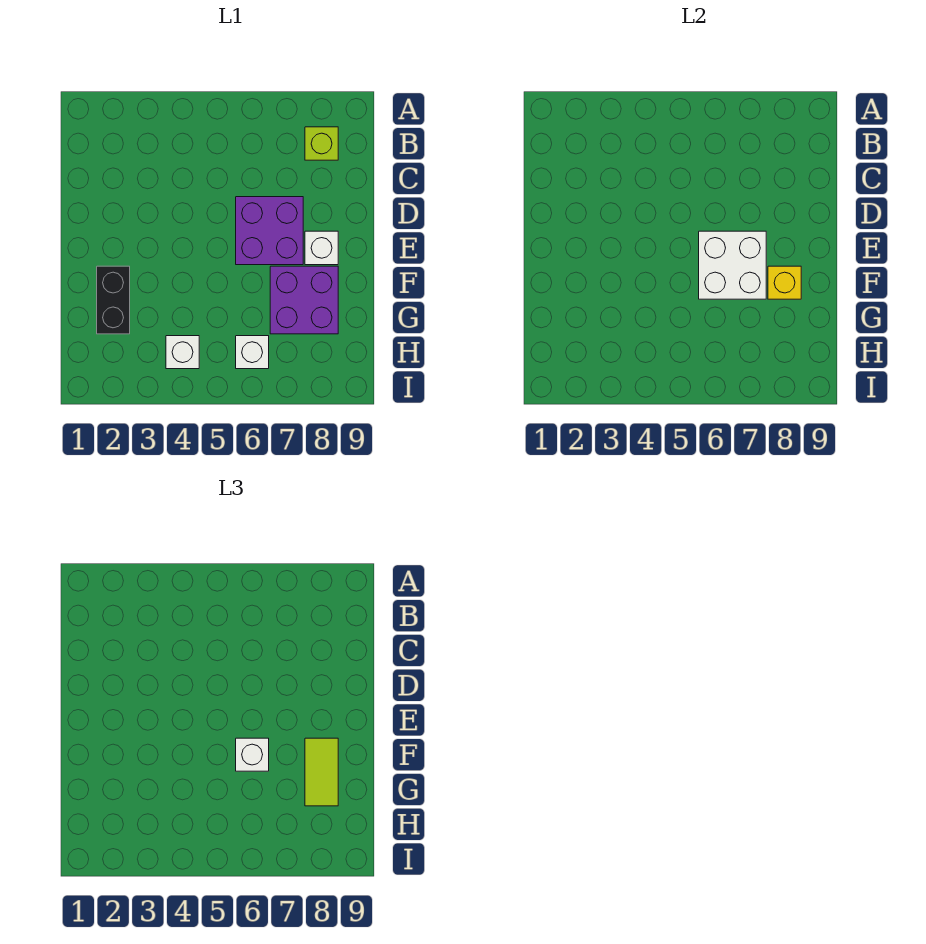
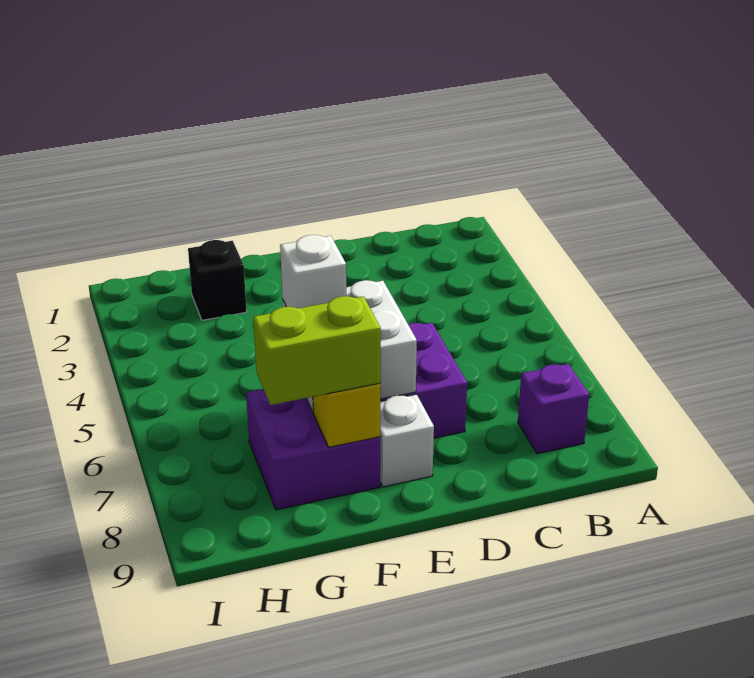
lime 1x1 brick [305,127,338,160] -> purple 1x1 brick [518,364,589,454]
black 1x2 brick [97,266,130,334] -> black 1x1 brick [188,240,247,320]
lime 1x2 tile [305,738,338,806] -> lime 1x2 brick [253,296,381,405]
white 1x1 brick [166,336,199,369] -> none
white 1x1 brick [236,336,269,369] -> none

